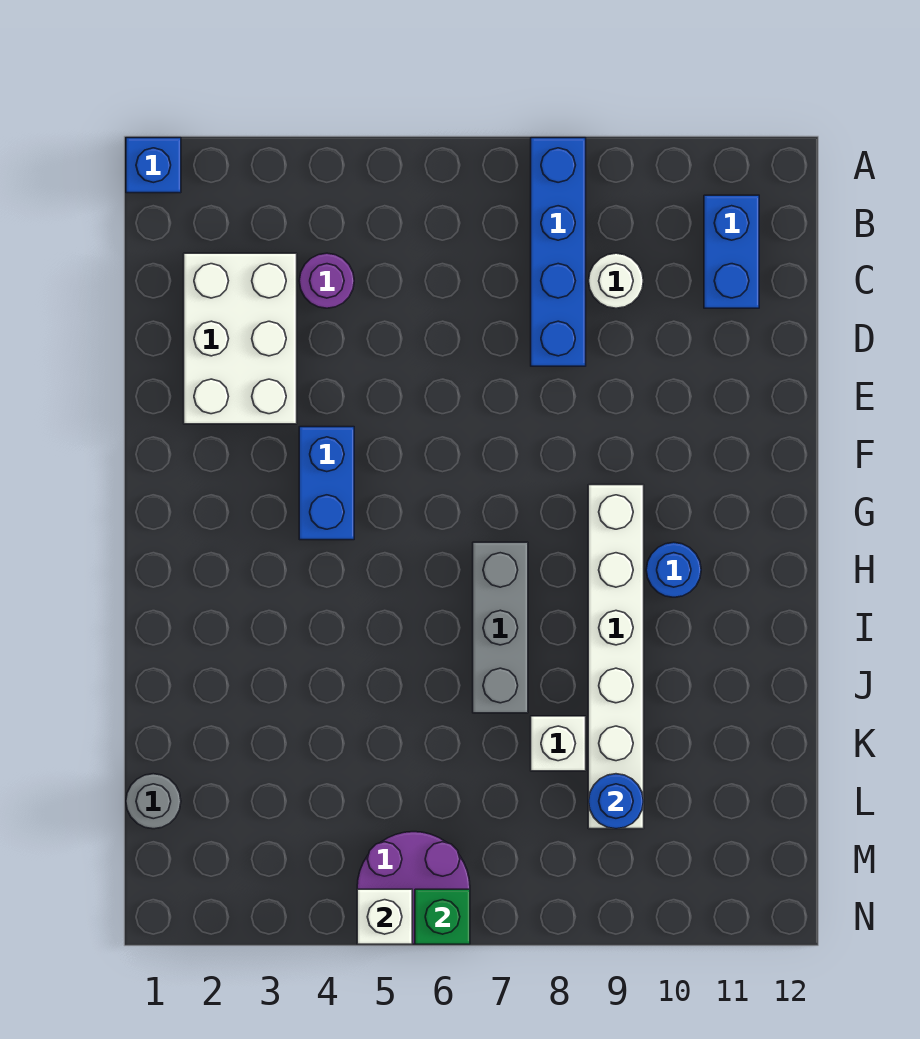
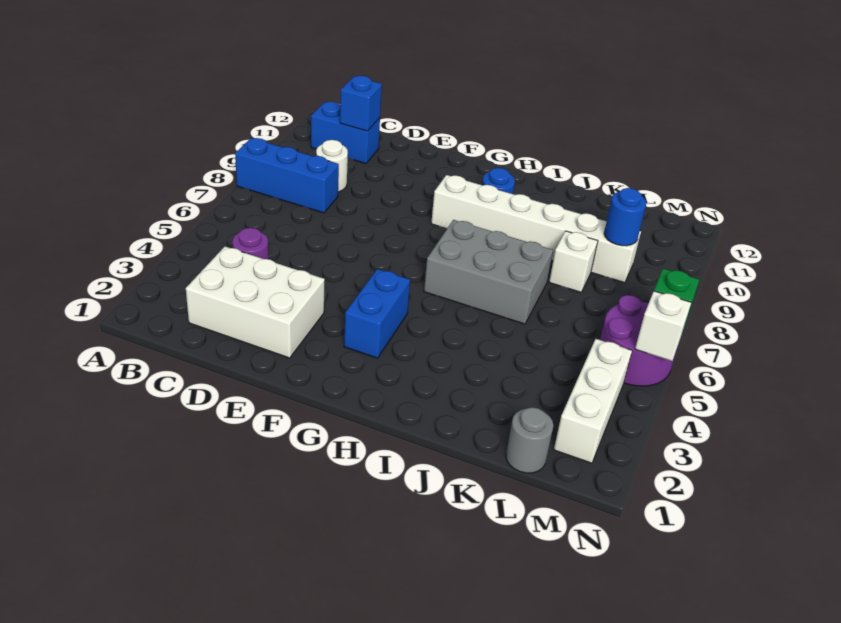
blue 1x1 brick [126,138,181,193] -> blue 1x1 brick moved to [340,76,382,131]
blue 1x4 brick [531,138,586,366] -> blue 1x3 brick [235,138,339,213]
blue 1x2 brick [299,427,354,540] -> blue 1x2 brick turned to [344,269,410,358]
grey 1x3 brick [473,542,528,713] -> grey 2x3 brick [424,220,553,324]
none -> white 1x3 brick [554,339,632,463]

